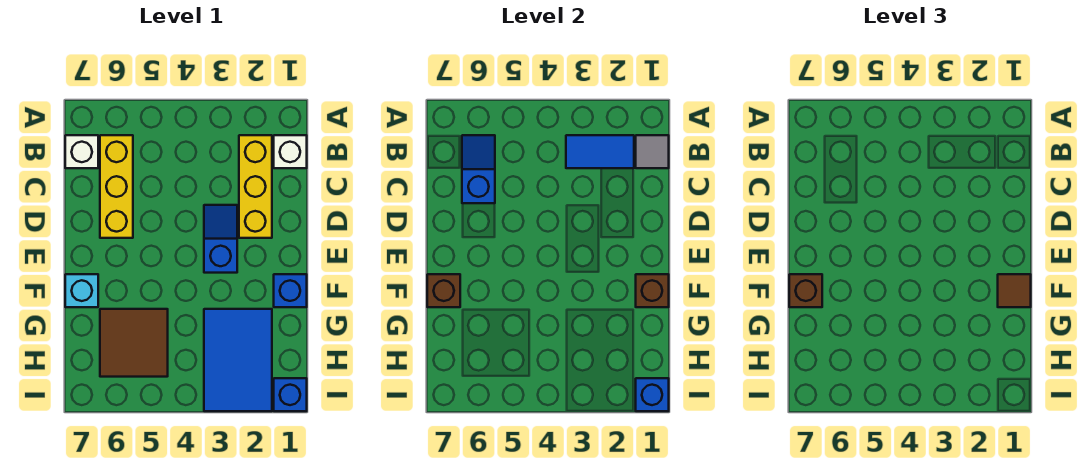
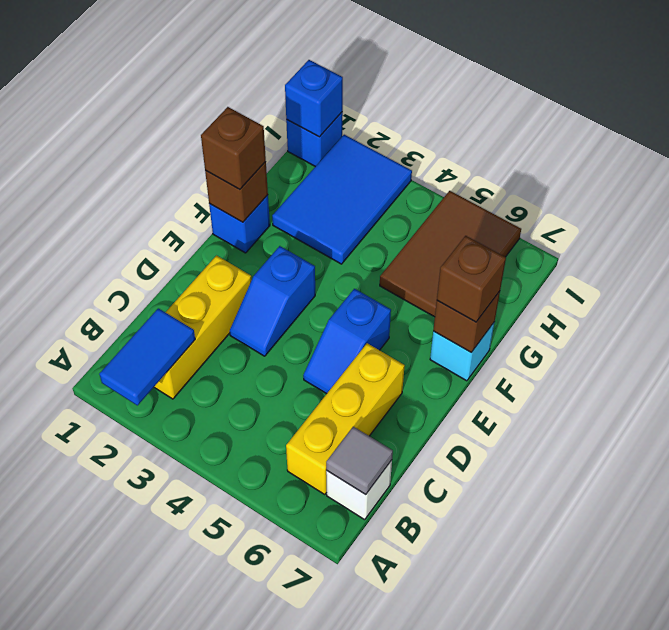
white 1x1 brick [274,135,307,168] -> none
grey 1x1 tile [636,135,669,168] -> grey 1x1 tile moved to [326,427,393,495]
blue 1x2 tile [566,135,634,168] -> blue 1x2 tile turned to [99,308,195,405]
blue 1x2 slope [462,135,495,203] -> blue 1x2 slope moved to [303,289,391,394]
brown 1x1 tile [998,274,1031,307] -> brown 1x1 brick [201,107,266,189]
brown 2x2 tile [100,309,168,377] -> brown 2x3 tile [380,191,521,317]

